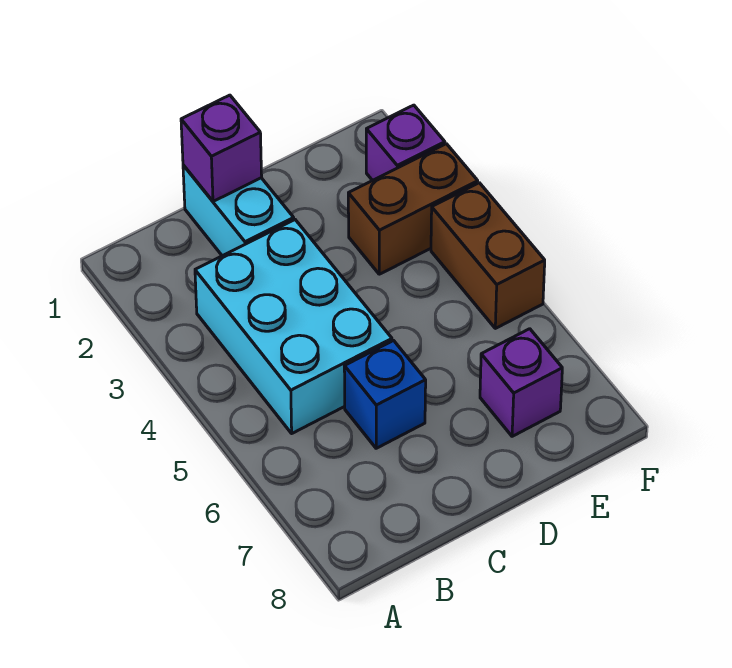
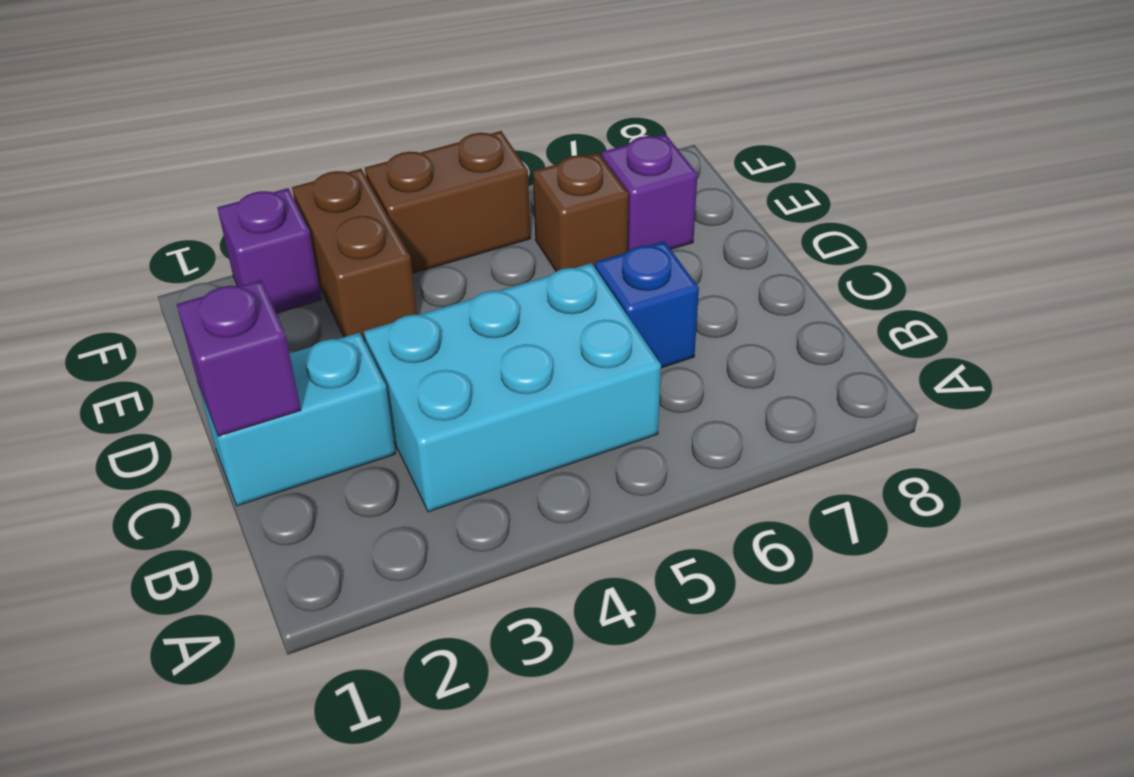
none -> brown 1x1 brick [533,153,629,271]

